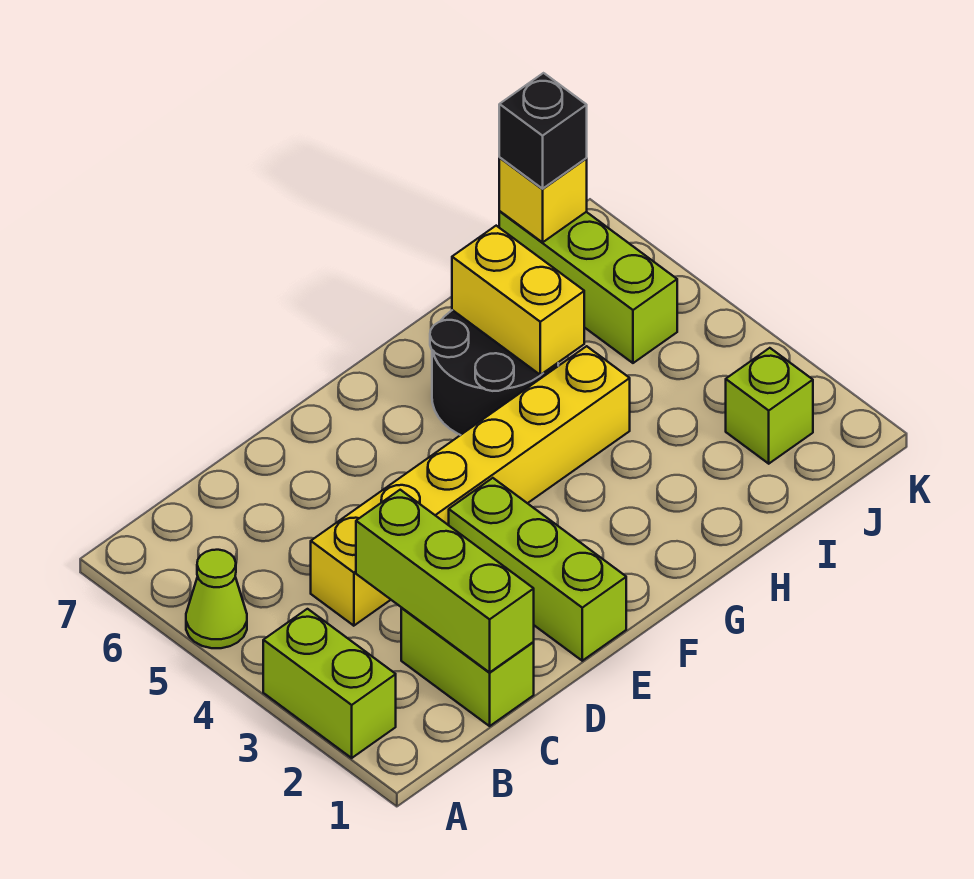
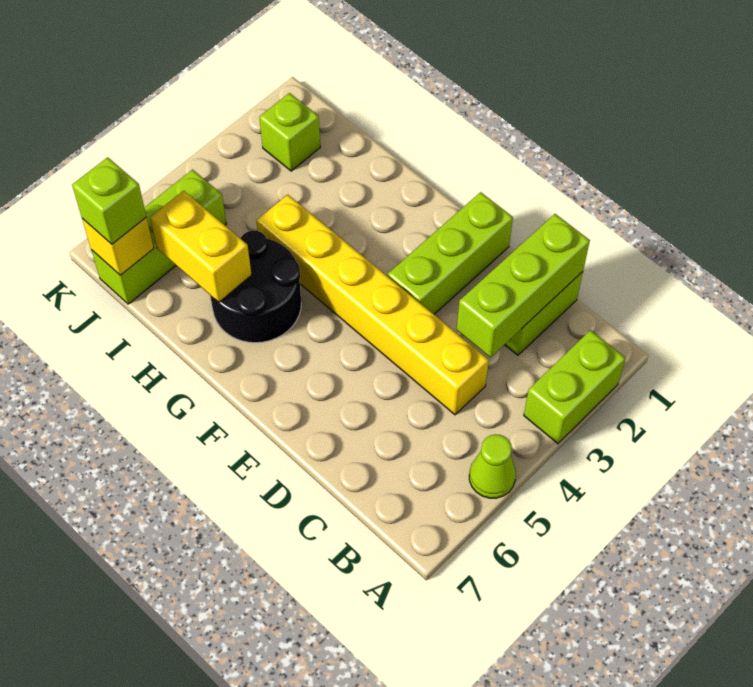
yellow 1x2 brick [452,226,584,375] -> yellow 1x2 brick turned to [150,191,252,302]
black 1x1 brick [499,73,587,189] -> lime 1x1 brick [72,157,146,244]

